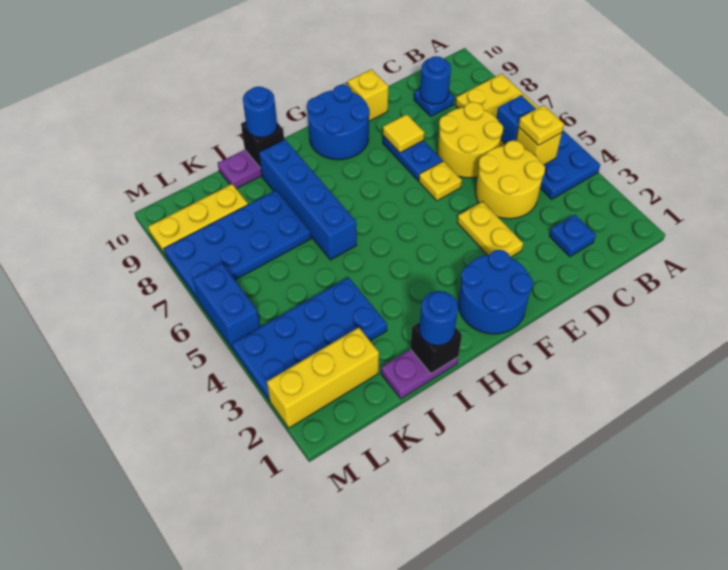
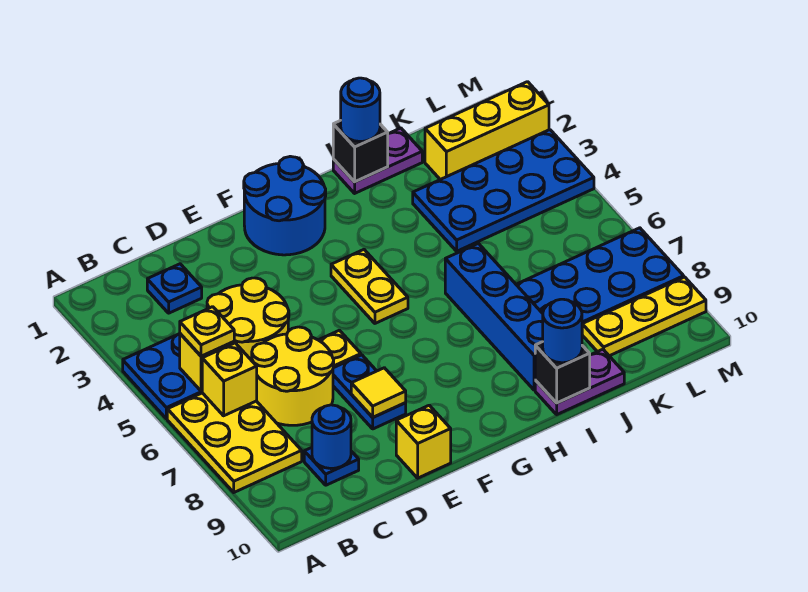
blue 1x1 brick [496,95,536,144] -> yellow 1x1 brick [202,343,257,416]
yellow 1x2 plate [457,202,523,258] -> yellow 1x2 plate moved to [331,250,408,323]
blue 2x2 round brick [307,85,370,160] -> none
blue 1x2 brick [193,263,260,349] -> none

